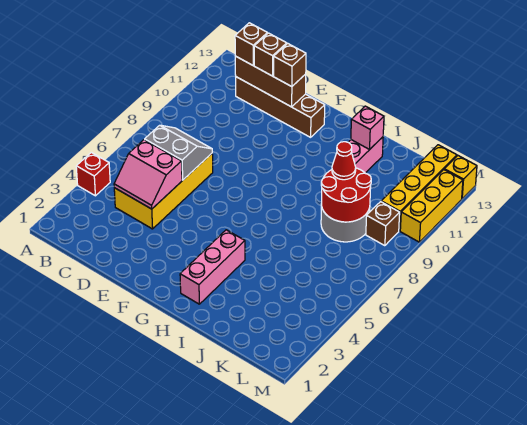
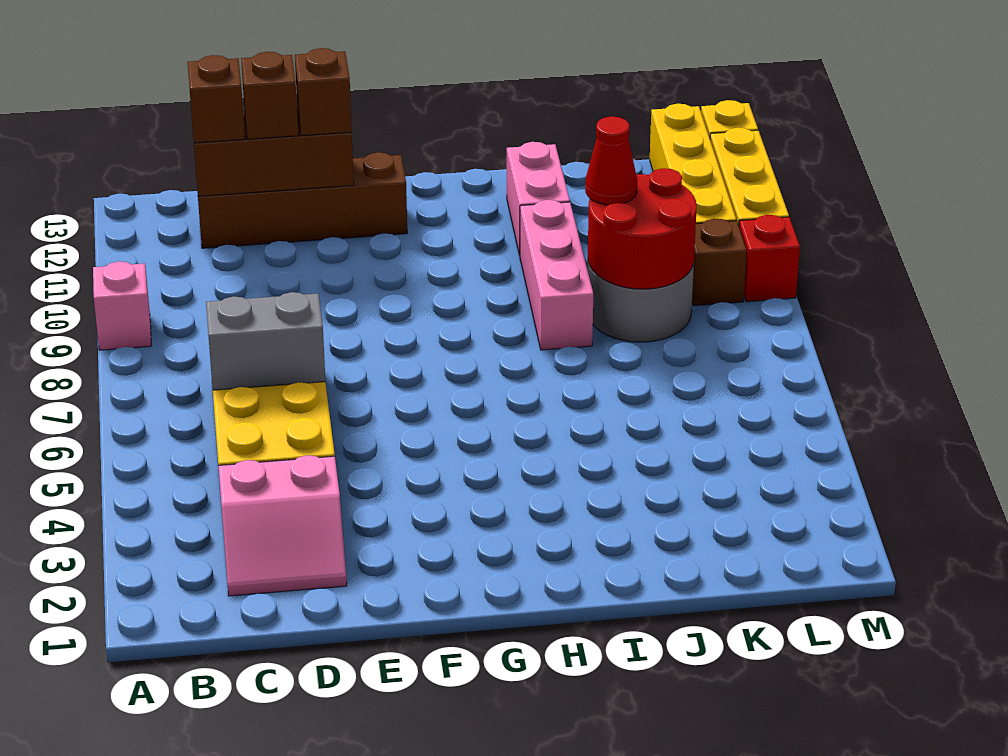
red 1x1 brick [76,152,110,196] -> red 1x1 brick moved to [739,215,800,302]
pink 2x2 slope [114,140,182,209] -> pink 2x2 slope moved to [218,455,347,596]
pink 1x3 brick [180,230,245,304] -> pink 1x3 brick moved to [520,200,593,350]
pink 1x1 brick [351,106,384,149] -> pink 1x1 brick moved to [93,261,152,350]

